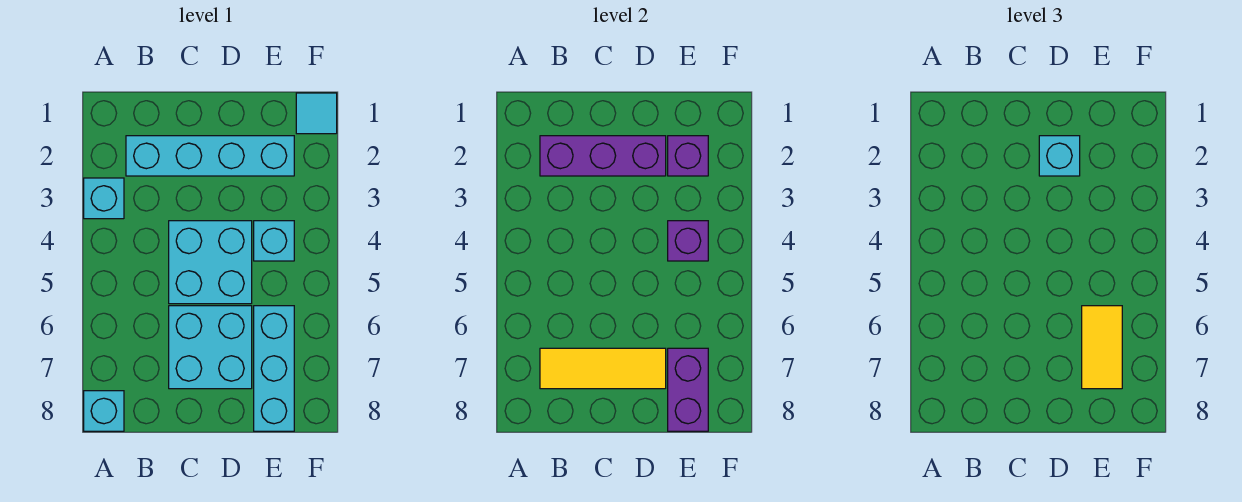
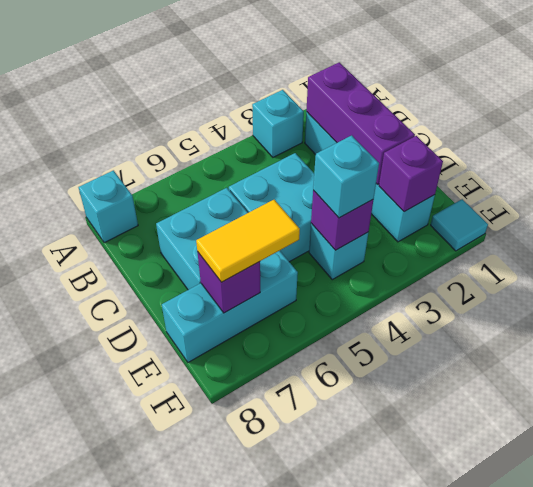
yellow 1x3 tile [540,348,666,389] -> none
cyan 1x1 brick [1039,136,1080,176] -> cyan 1x1 brick moved to [313,135,379,218]
purple 1x2 brick [668,348,708,431] -> purple 1x1 brick [198,253,260,313]

